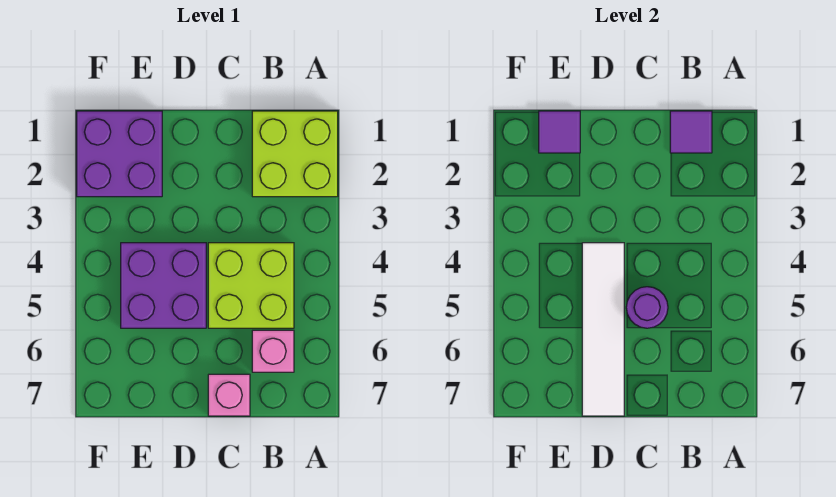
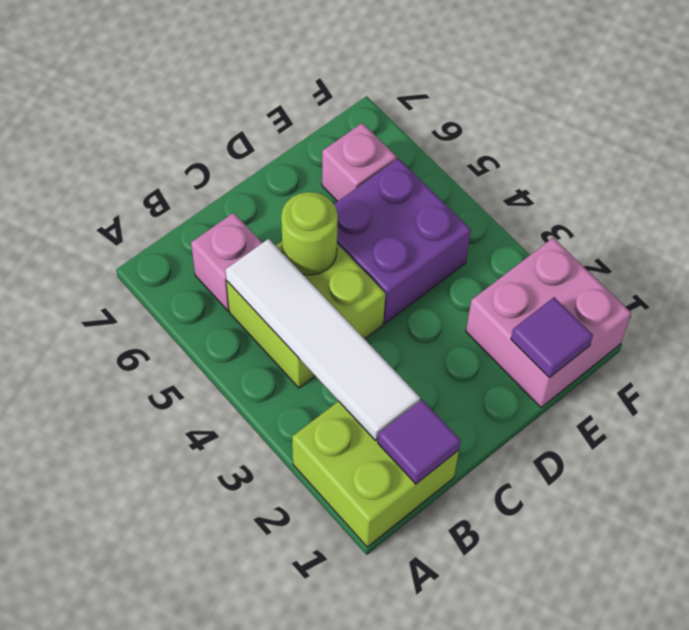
purple 1x1 round brick [626,287,668,328] -> lime 1x1 round brick [281,192,338,275]
pink 1x1 brick [208,374,250,416] -> pink 1x1 brick moved to [322,123,397,202]
white 1x4 tile [582,243,624,416] -> white 1x4 tile moved to [226,239,420,441]
purple 2x2 brick [77,111,162,197] -> pink 2x2 brick [466,238,631,408]

